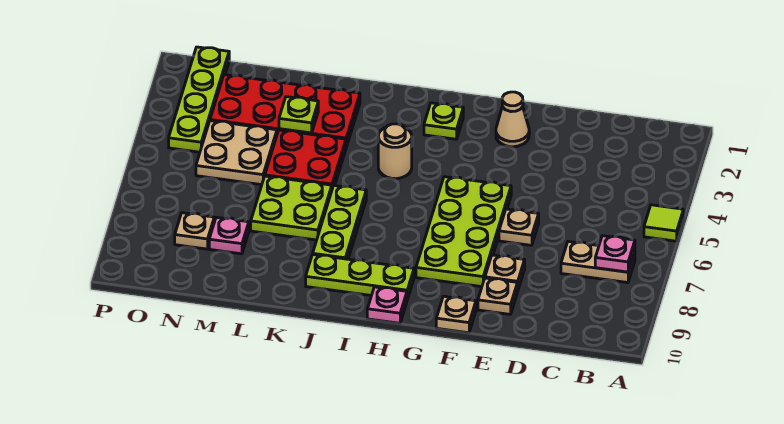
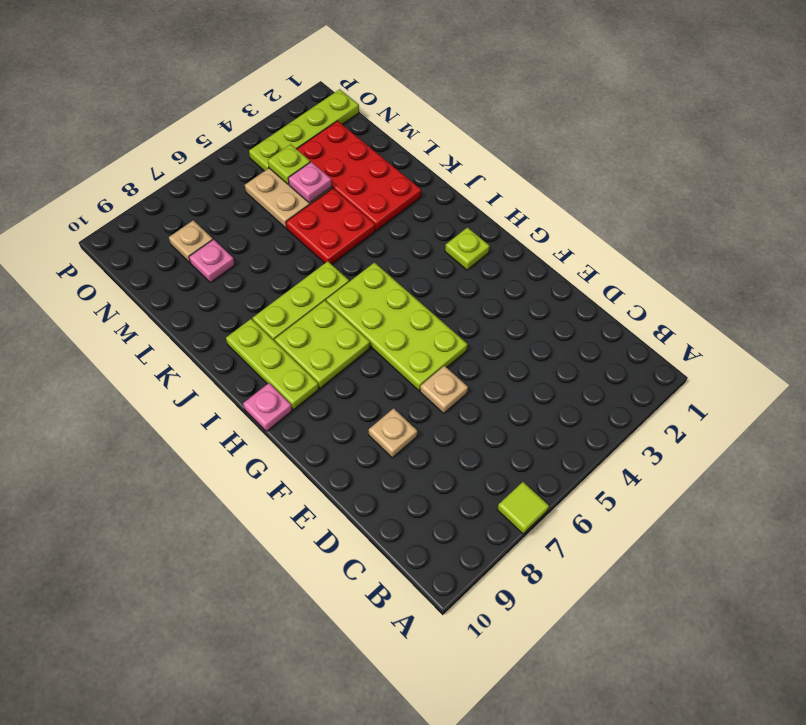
lime 1x1 tile [644,205,683,241] -> lime 1x1 tile moved to [497,482,549,534]
tan 1x2 plate [561,241,635,283] -> none
pink 1x1 plate [595,236,635,272] -> pink 1x1 plate moved to [288,162,332,203]
tan 1x1 plate [478,278,517,314] -> none
tan 1x1 cone [496,92,529,147] -> none
lime 2x4 plate [416,177,511,287] -> lime 2x4 plate turned to [326,263,468,391]
tan 1x1 plate [436,296,476,333] -> none
tan 1x1 round brick [378,124,412,179] -> none
lime 2x2 plate [251,176,332,240] -> lime 2x2 plate moved to [275,301,370,388]
lime 1x1 plate [279,97,318,133] -> lime 1x1 plate moved to [268,144,310,185]

